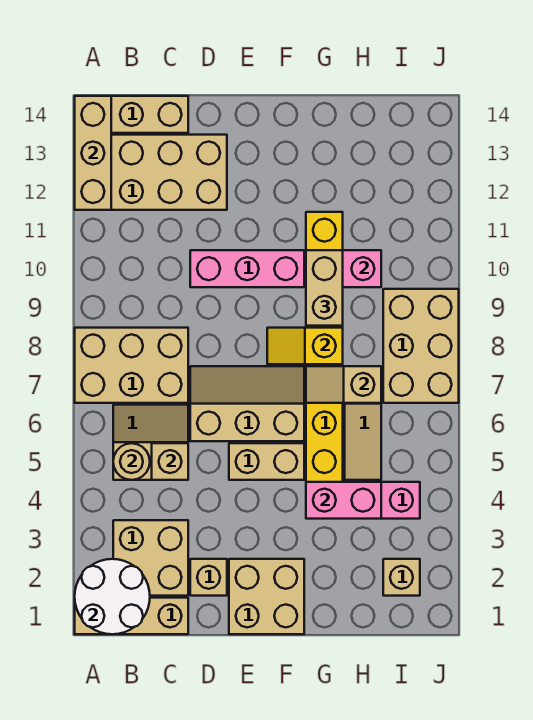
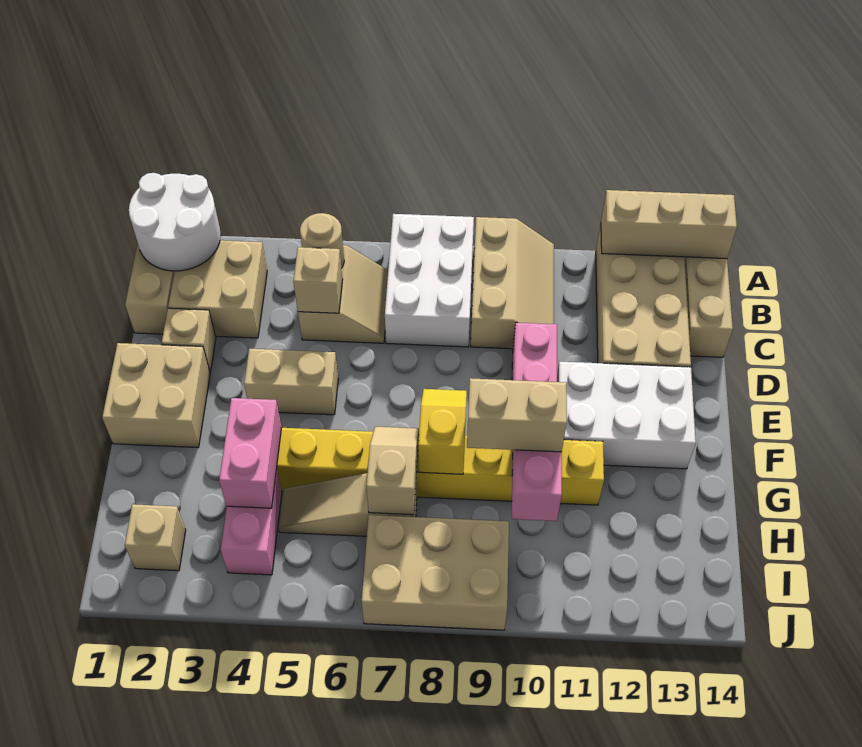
tan 2x3 brick [75,328,188,403] -> white 2x3 brick [385,214,474,347]
tan 2x3 slope [190,366,304,441] -> tan 2x3 slope moved to [471,217,554,349]
tan 1x2 brick [229,443,304,480] -> tan 1x2 brick turned to [244,349,338,415]
none -> white 2x3 brick [557,362,696,469]

